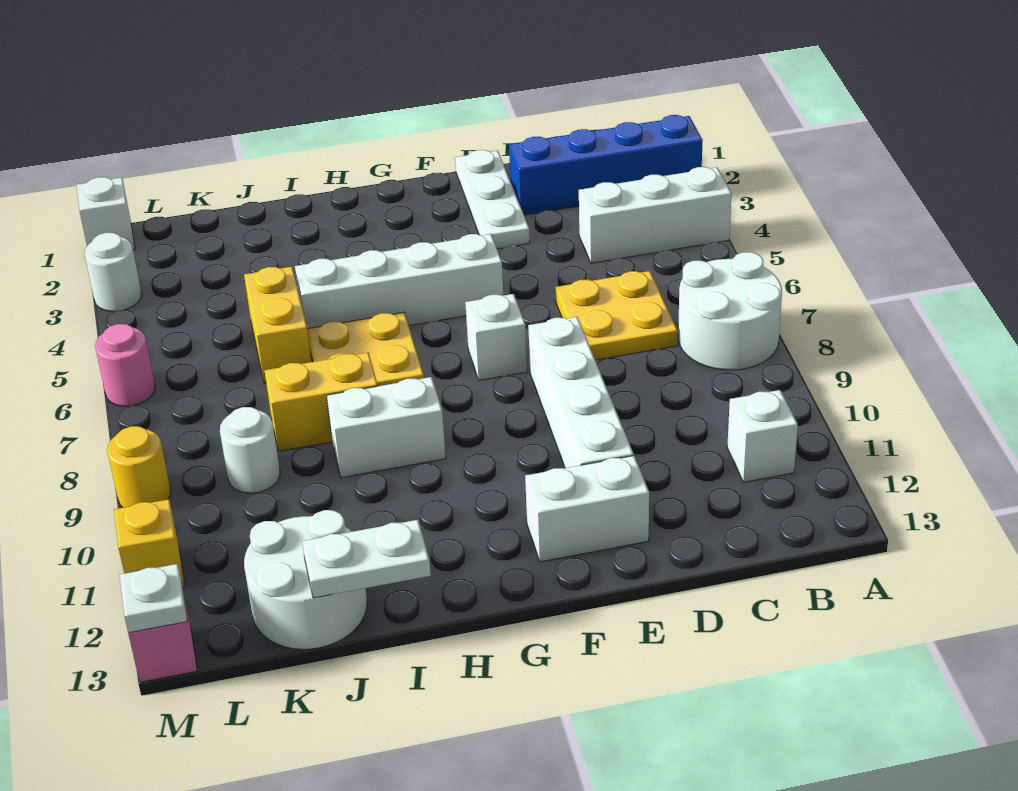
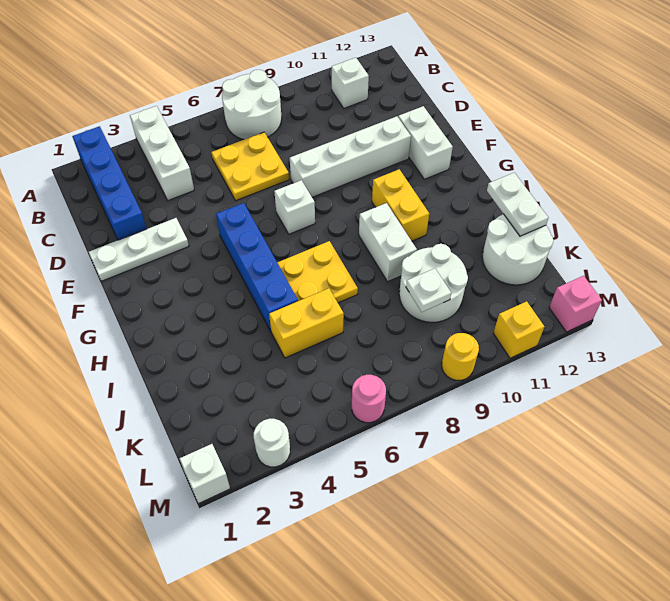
white 1x4 brick [295,234,503,329] -> blue 1x4 brick [216,203,298,331]
yellow 1x2 brick [264,353,378,451] -> yellow 1x2 brick moved to [372,169,429,241]
white 1x1 round brick [220,407,280,493] -> white 2x2 round brick [399,244,468,322]
white 1x1 plate [120,564,187,633] -> white 1x1 plate moved to [406,268,451,312]

